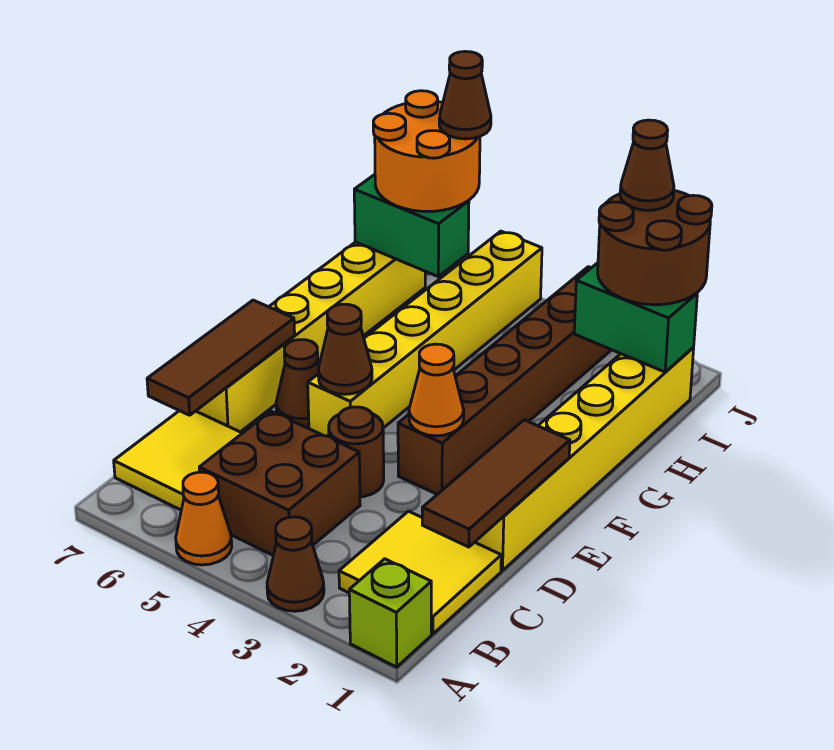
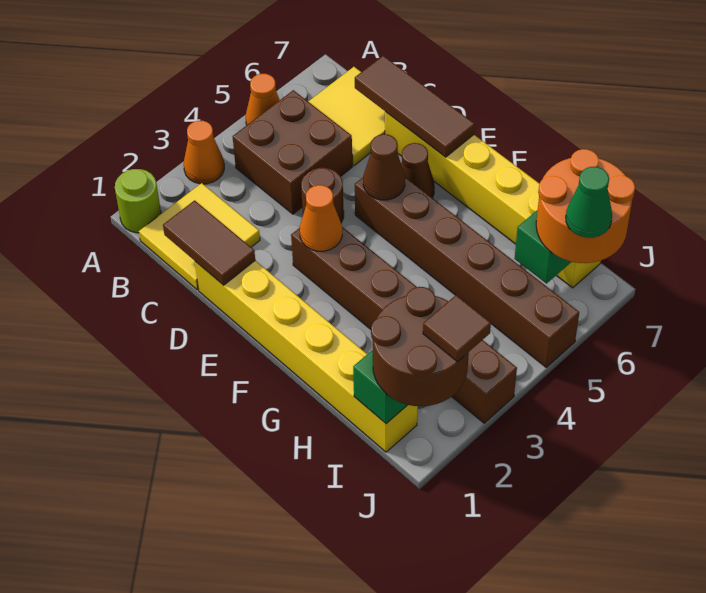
lime 1x1 brick [349,559,431,667] -> lime 1x1 round brick [115,169,161,233]
brown 1x1 cone [267,517,324,611] -> orange 1x1 cone [184,121,224,184]
brown 1x3 tile [422,420,570,547] -> brown 1x2 tile [163,200,255,285]
yellow 1x6 brick [308,231,542,436] -> brown 1x6 brick [355,177,579,367]
brown 1x1 cone [620,120,674,210] -> brown 1x1 tile [423,295,491,362]
brown 1x1 cone [439,51,491,139] -> green 1x1 cone [566,167,612,238]

